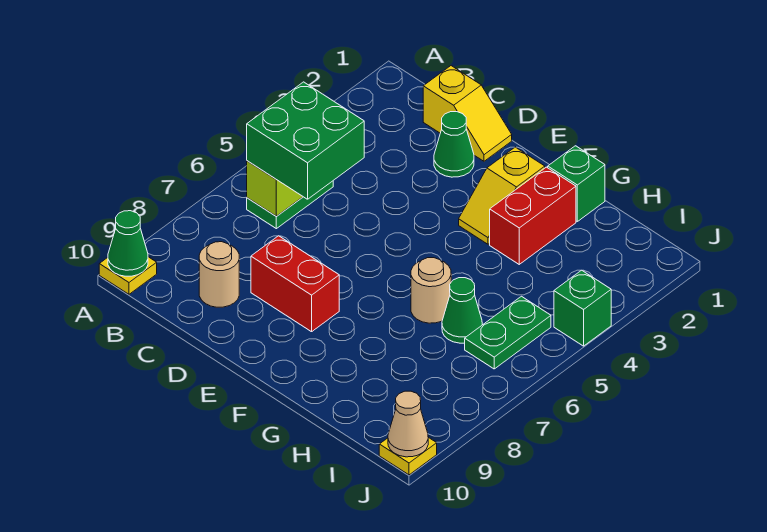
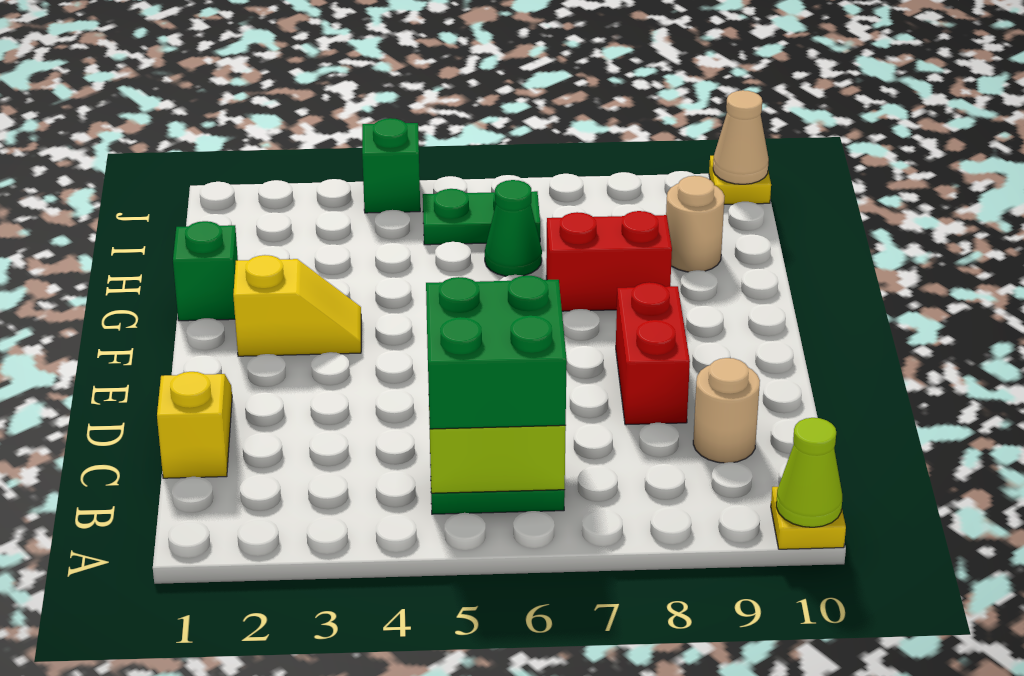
green 1x1 cone [108,211,148,276] -> lime 1x1 cone [776,418,842,527]
green 1x1 cone [434,112,474,177] -> none
red 1x2 brick [490,167,576,264] -> red 1x2 brick moved to [546,211,672,311]
tan 1x1 round brick [411,258,451,323] -> tan 1x1 round brick moved to [666,176,724,272]

